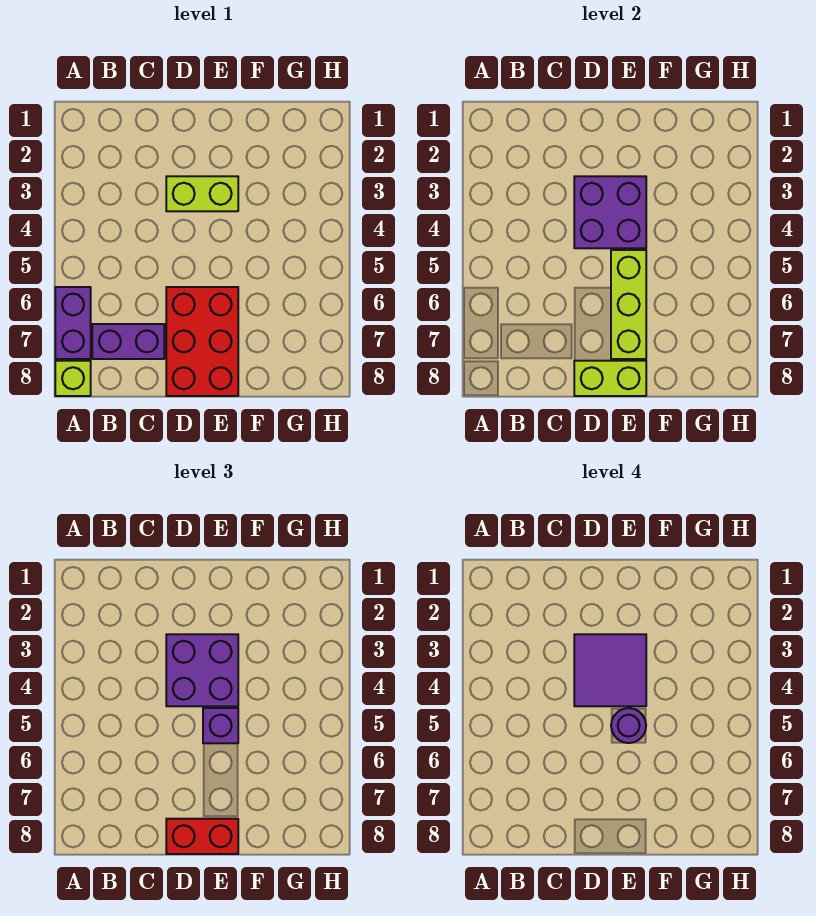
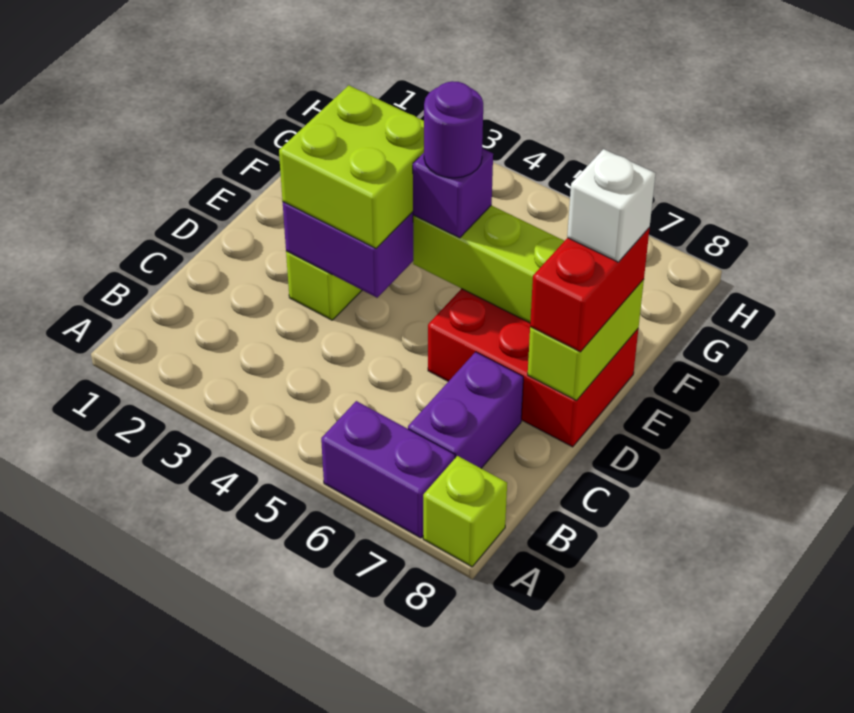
purple 2x2 brick [166,634,238,706] -> lime 2x2 brick [279,85,424,248]
purple 2x2 tile [574,634,646,706] -> none
none -> white 1x1 brick [567,149,656,262]

